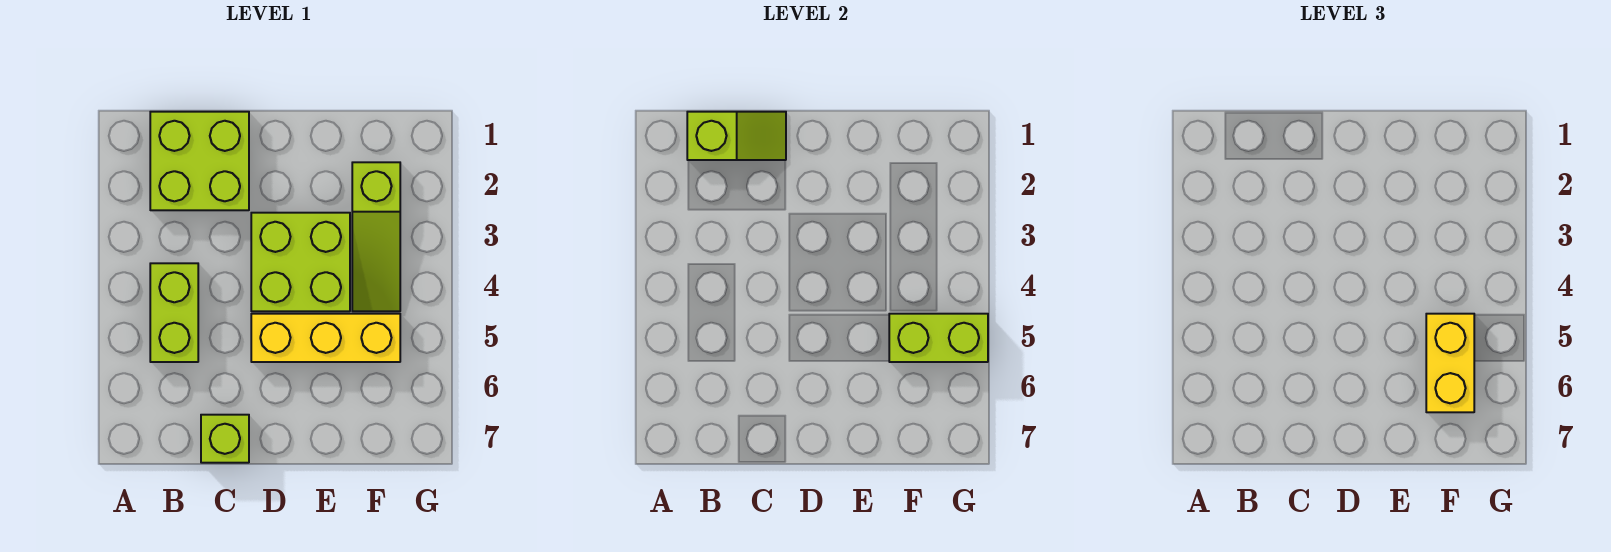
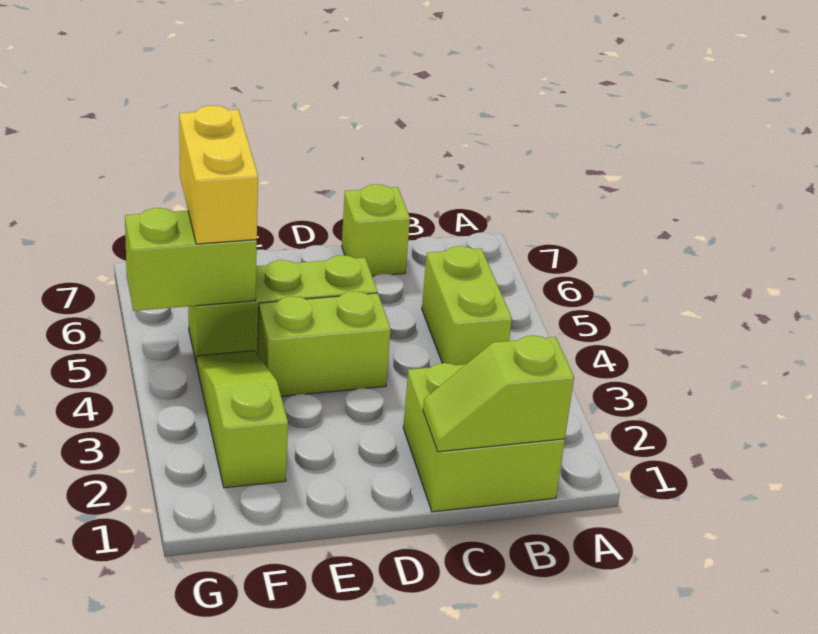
lime 2x2 brick [251,213,350,311] -> lime 1x2 brick [258,291,391,396]
yellow 1x3 brick [251,314,400,362] -> lime 1x3 brick [188,255,377,364]

